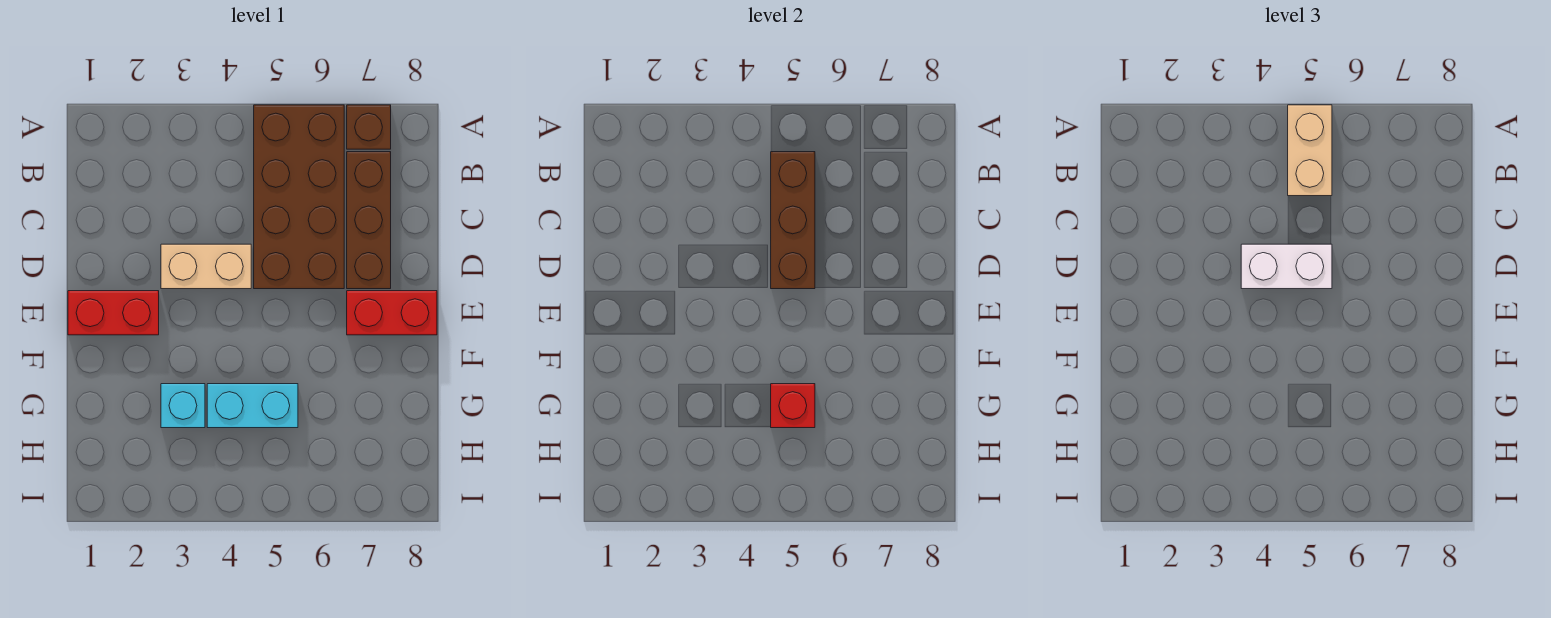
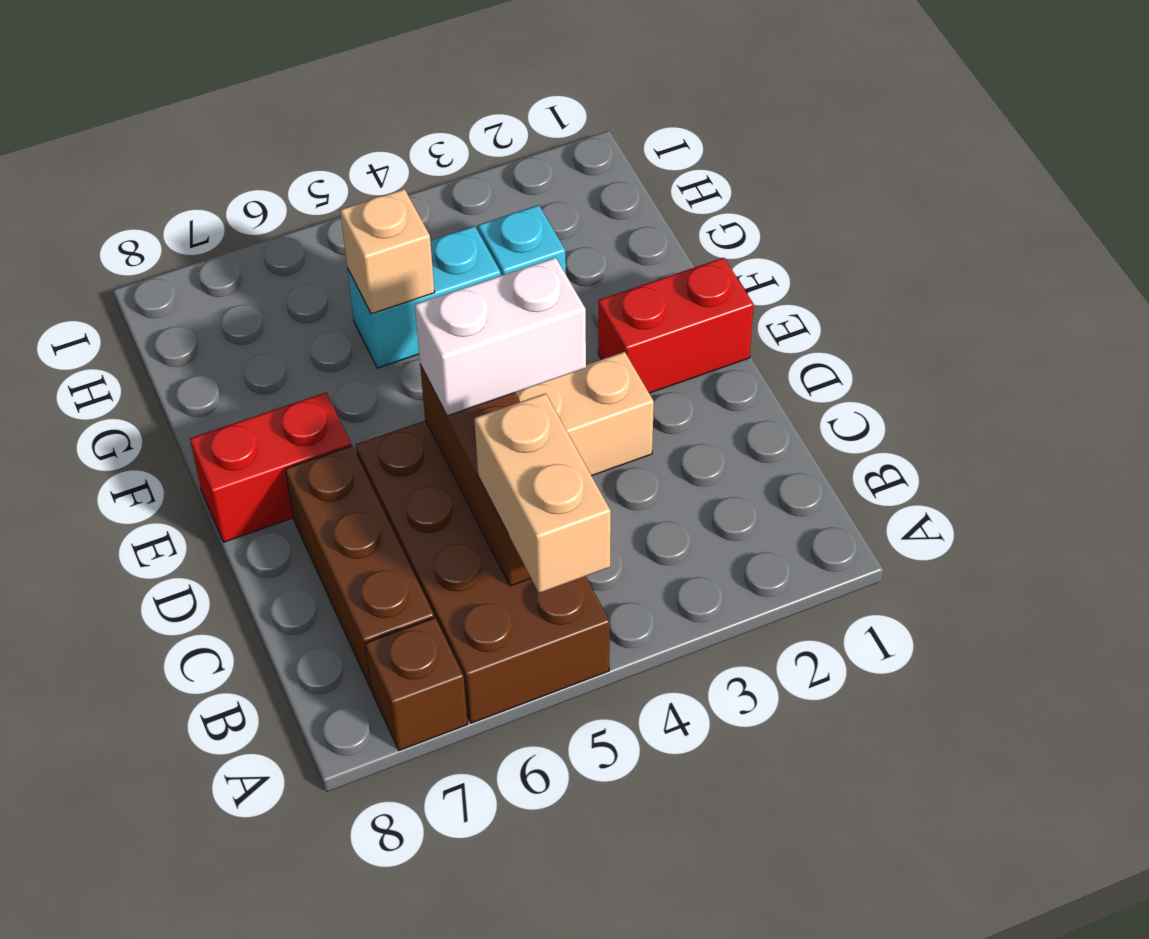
red 1x1 brick [771,384,815,428] -> tan 1x1 brick [340,189,435,314]

